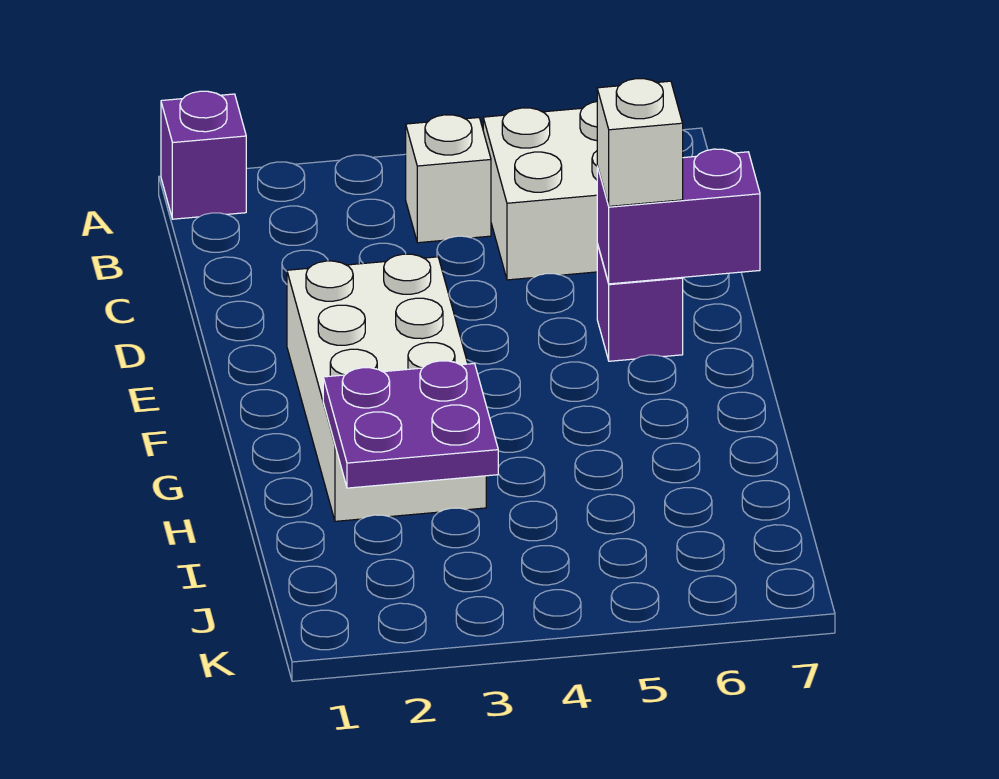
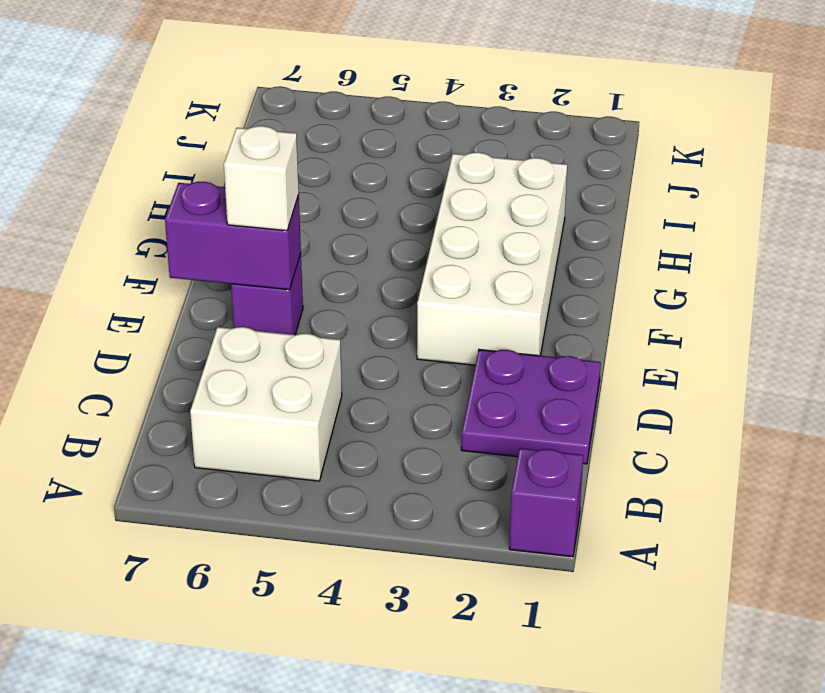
white 1x1 brick [406,115,491,243] -> none
purple 2x2 plate [323,361,498,488] -> purple 2x2 plate moved to [461,350,601,464]

